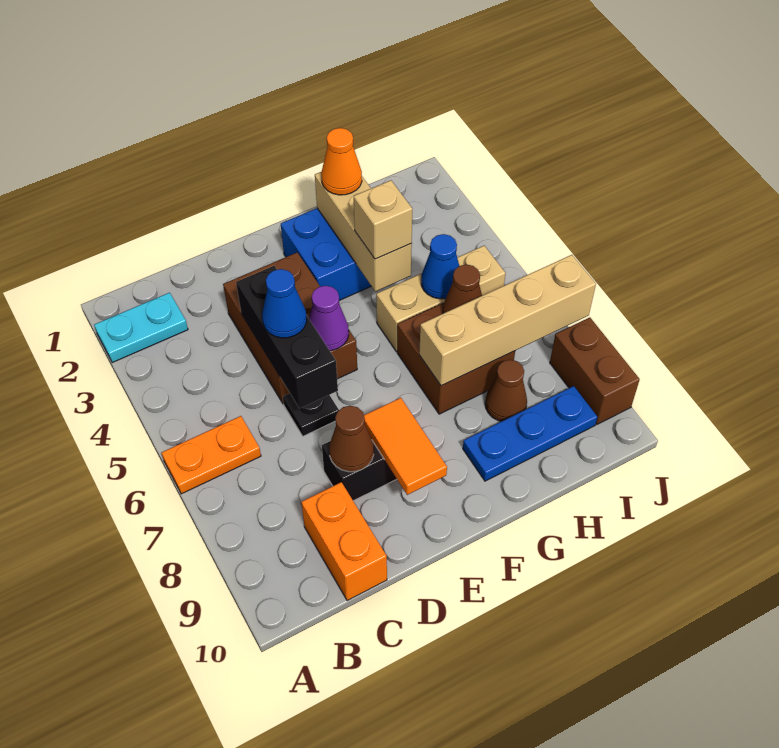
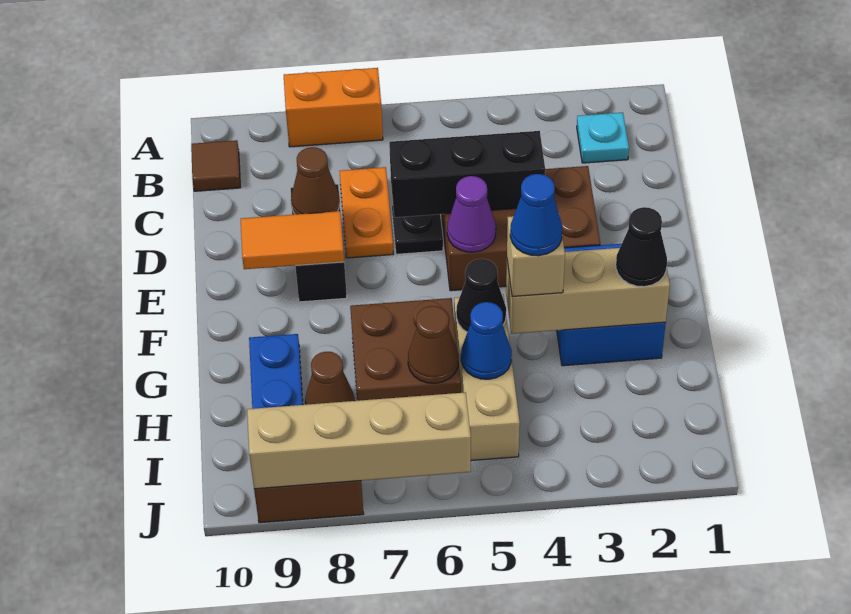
cyan 1x2 plate [94,293,188,363] -> cyan 1x1 plate [577,113,629,163]
orange 1x2 plate [162,416,261,494] -> orange 1x2 plate moved to [340,167,393,258]
none -> brown 1x1 tile [191,140,241,191]
orange 1x2 brick [301,482,387,601] -> orange 1x2 brick moved to [284,68,383,147]
blue 1x1 cone [262,269,307,338] -> blue 1x1 cone moved to [510,174,562,256]
orange 1x1 cone [321,128,362,195] -> black 1x1 cone [616,207,667,287]
none -> black 1x1 cone [456,259,506,332]
tan 1x4 brick [419,255,596,386] -> tan 1x4 brick turned to [247,392,471,489]

